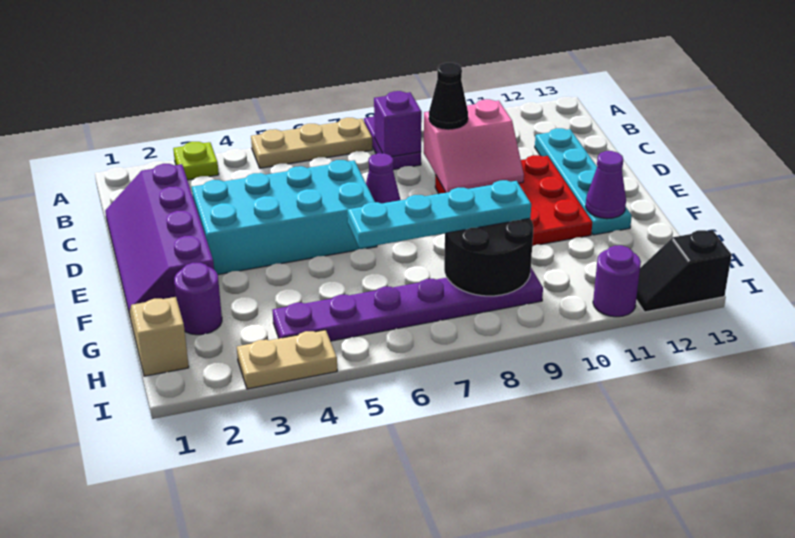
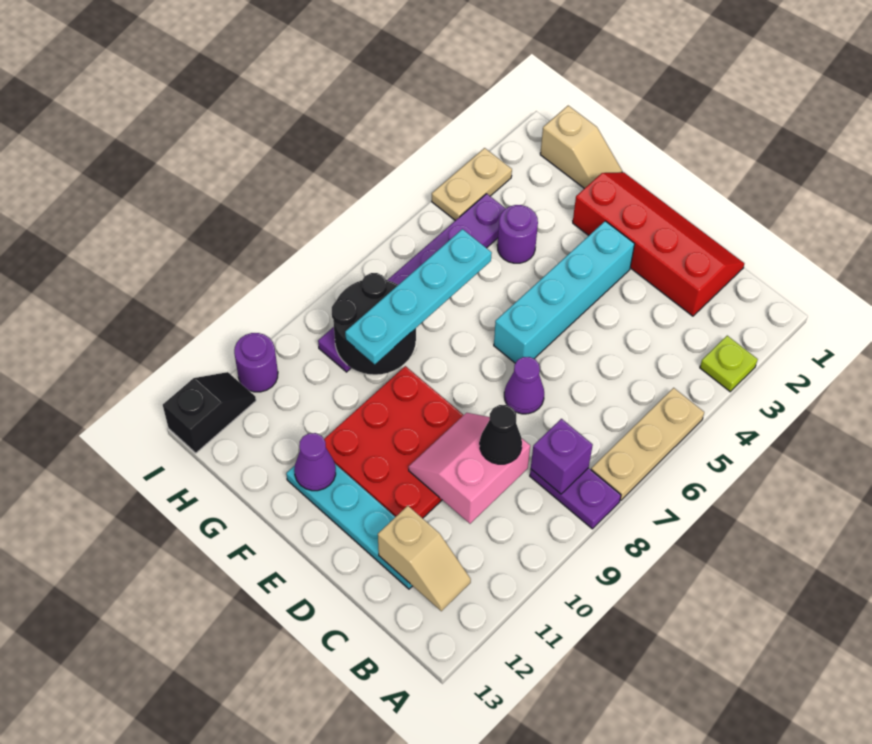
none -> tan 1x2 slope [378,506,471,611]
purple 2x4 slope [105,164,214,315] -> red 2x4 slope [573,172,744,316]
cyan 2x4 brick [192,160,377,275] -> cyan 1x4 brick [494,221,635,363]
purple 1x1 round brick [174,263,222,335] -> purple 1x1 round brick moved to [497,205,538,263]

